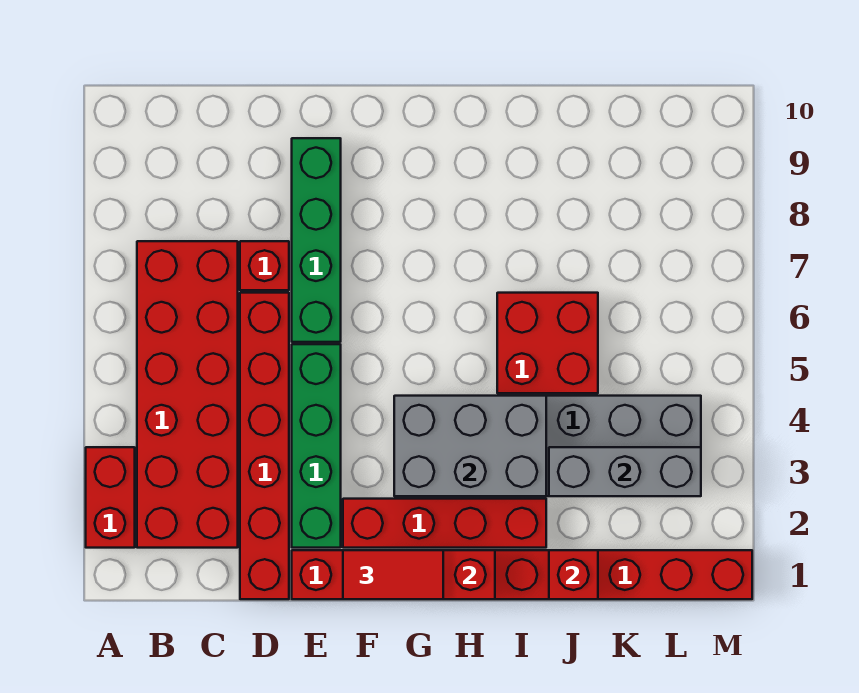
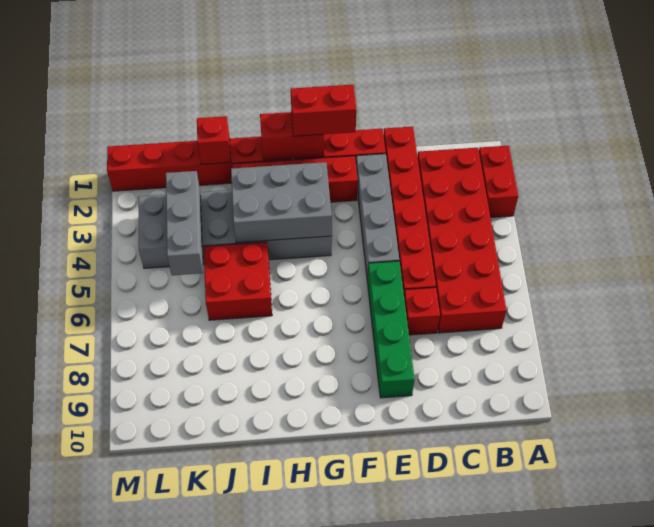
green 1x4 brick [292,344,341,548] -> grey 1x4 brick [356,154,399,280]
red 1x2 tile [343,550,443,599] -> red 1x2 brick [291,85,356,136]
grey 1x3 brick [549,447,701,496] -> grey 1x3 brick turned to [166,171,203,275]

